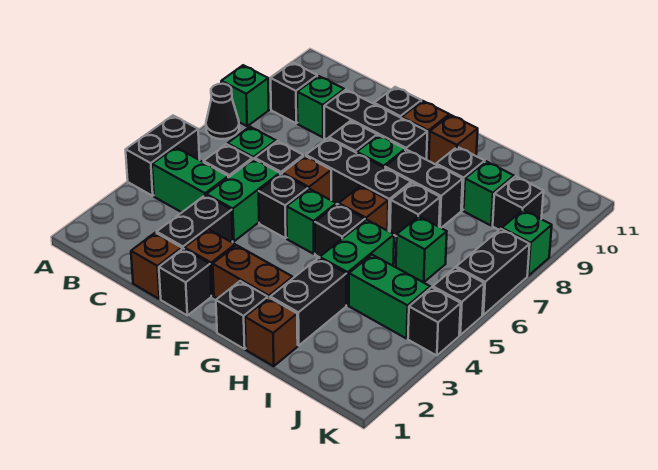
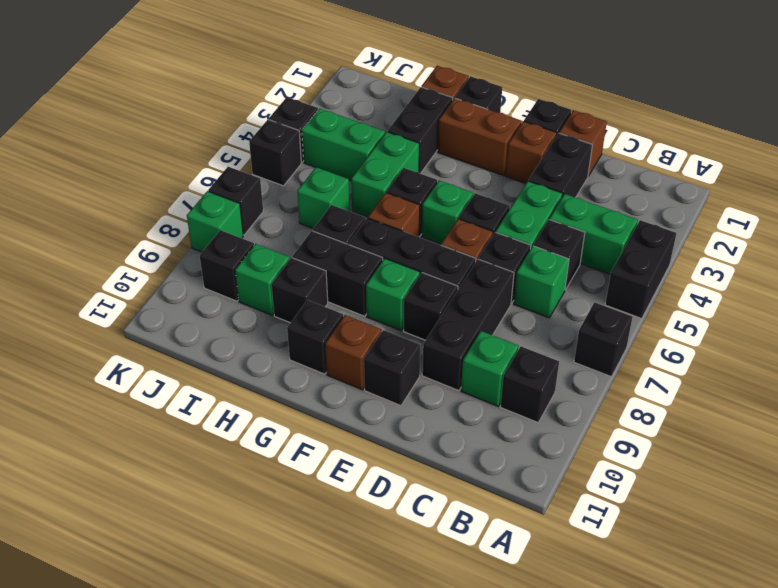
black 1x1 cone [206,84,239,139] -> black 1x1 brick [574,302,632,377]
green 1x1 brick [221,65,269,126] -> none
black 1x3 brick [324,90,427,160] -> black 1x3 brick turned to [422,259,514,391]
brown 1x1 brick [429,115,478,165] -> black 1x1 brick [287,300,343,374]
black 1x2 brick [456,229,530,315] -> black 1x1 brick [208,167,263,235]

